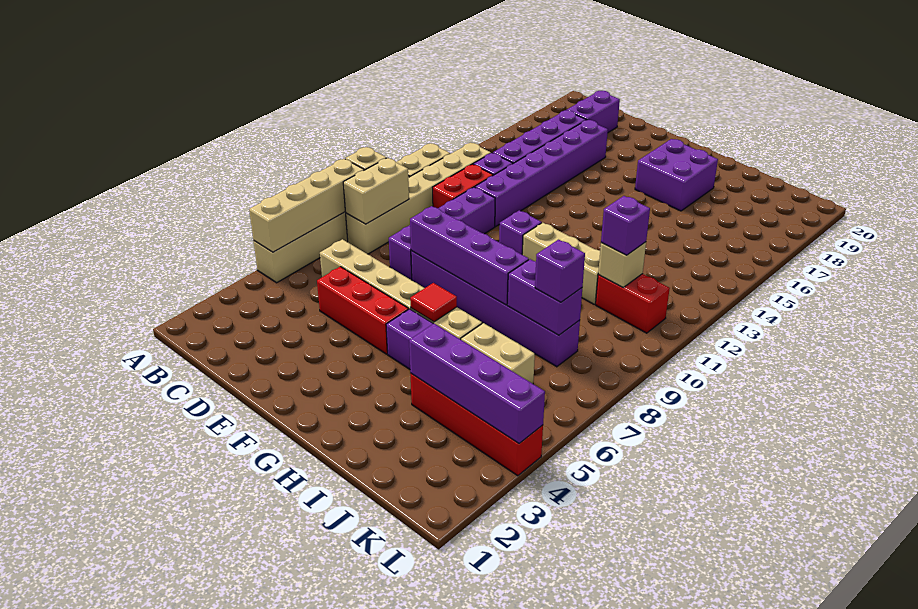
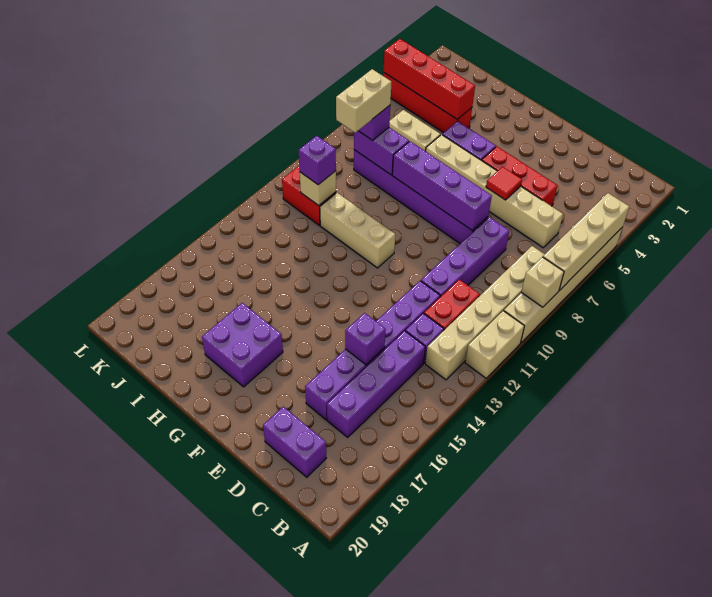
tan 1x2 brick [343,158,409,224] -> tan 1x2 brick moved to [336,69,391,133]
purple 1x2 brick [567,91,620,132] -> purple 1x2 brick turned to [263,407,326,477]
purple 1x1 brick [499,210,542,254] -> purple 1x1 brick moved to [345,313,386,365]
red 1x1 tile [410,283,457,322] -> red 1x1 tile moved to [486,167,522,200]
purple 1x4 brick [409,324,545,443] -> red 1x4 brick [384,39,475,119]

